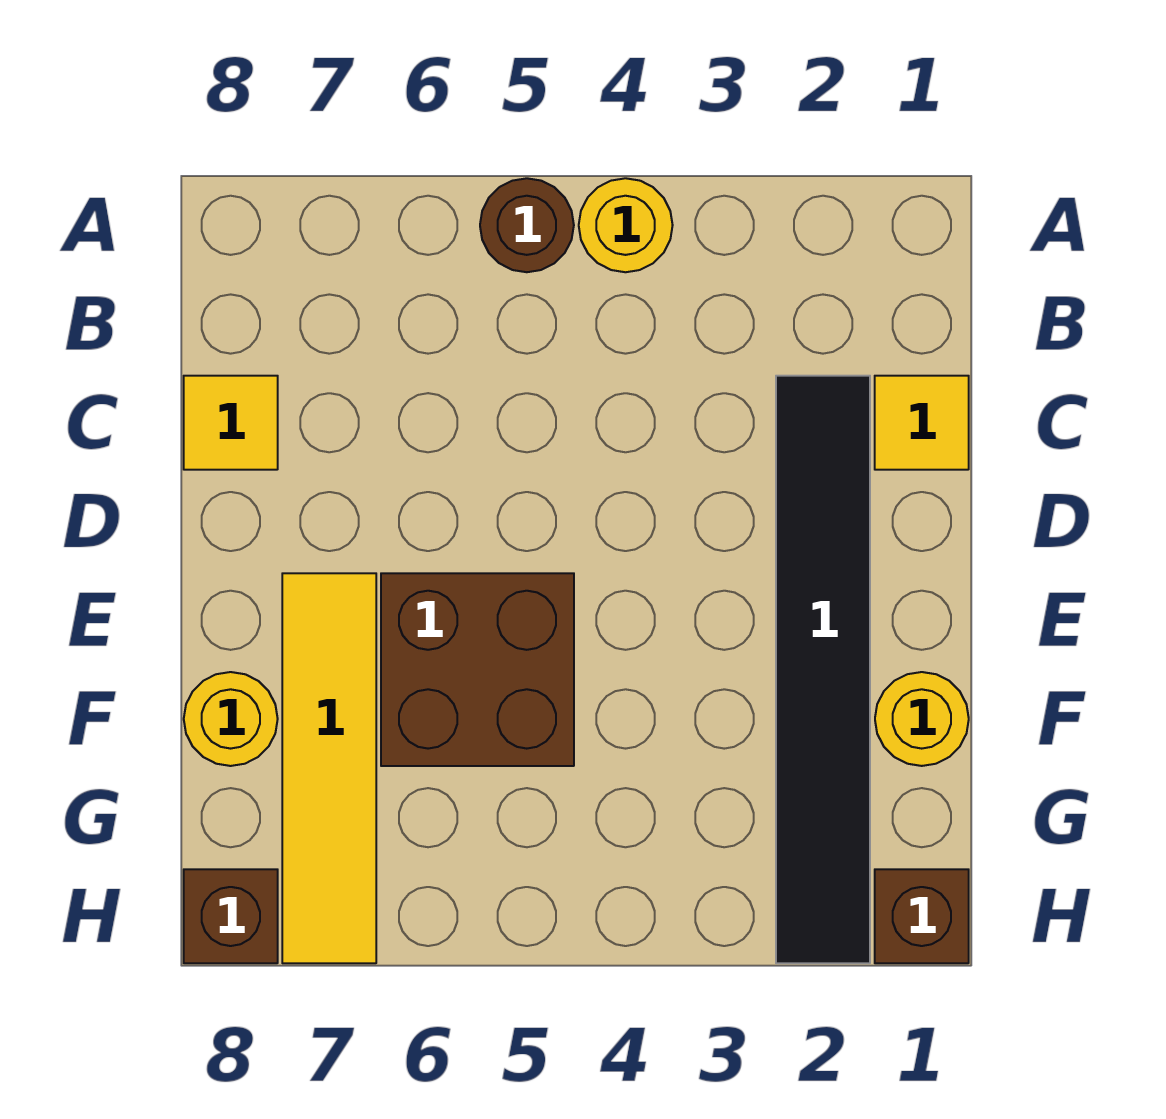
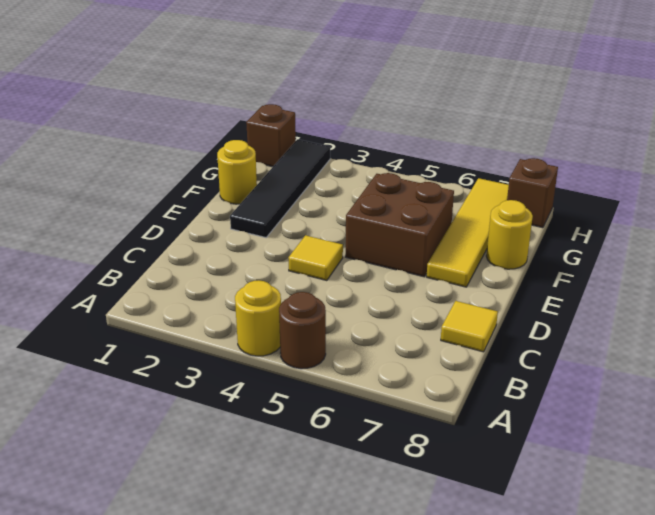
yellow 1x1 tile [875,376,969,470] -> yellow 1x1 tile moved to [288,235,343,281]
black 1x6 tile [776,376,870,963] -> black 1x4 tile [230,139,330,238]

